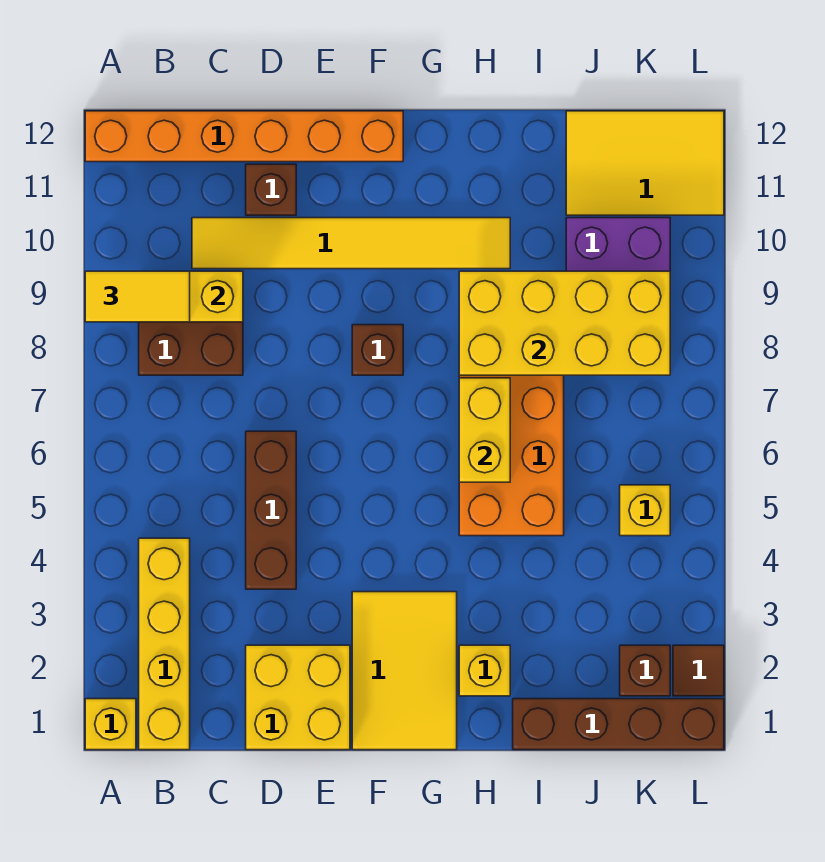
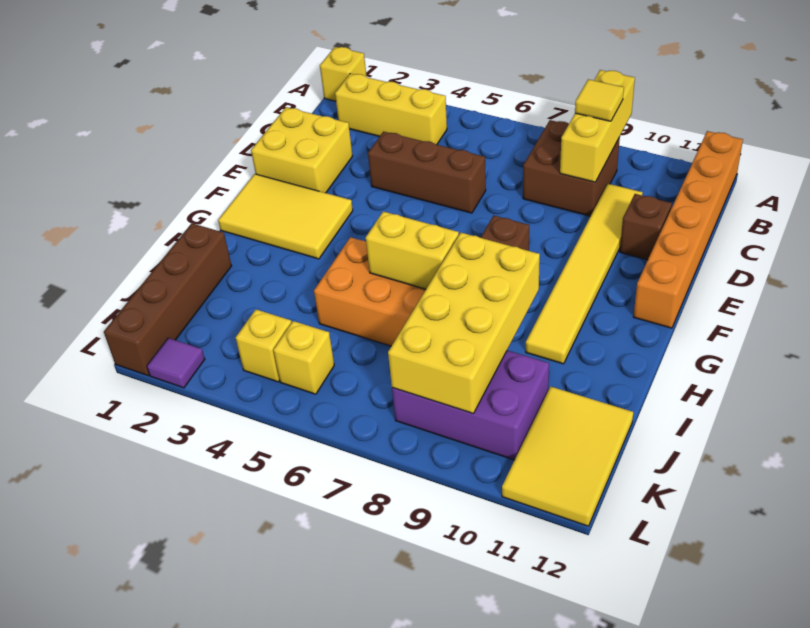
yellow 1x2 tile [85,271,190,322] -> yellow 1x1 tile [575,79,624,121]
yellow 1x4 brick [139,538,190,750] -> yellow 1x3 brick [335,74,447,145]
yellow 1x1 brick [459,645,510,696] -> yellow 1x1 brick moved to [236,310,292,382]
brown 1x1 brick [620,645,670,696] -> none
brown 1x1 tile [673,645,724,696] -> purple 1x1 tile [147,338,205,388]

